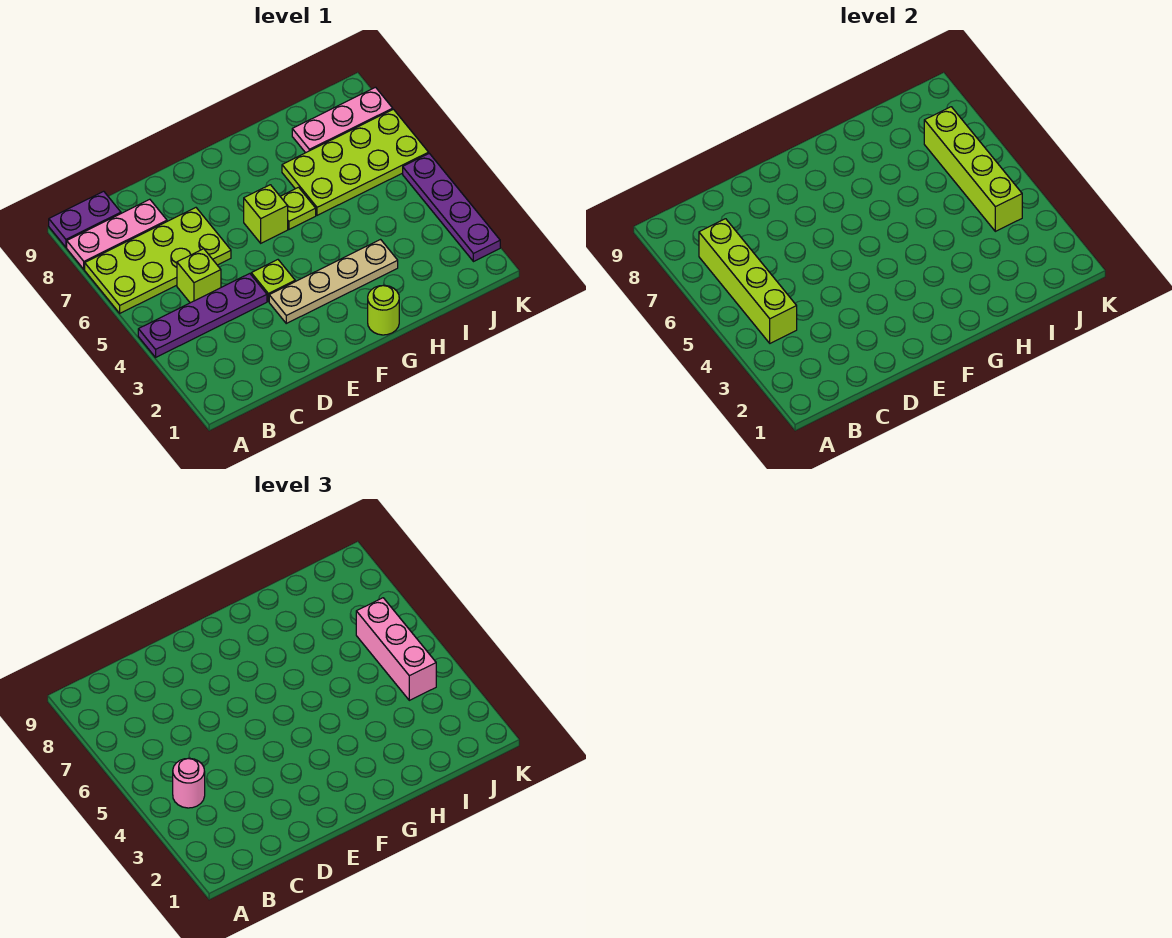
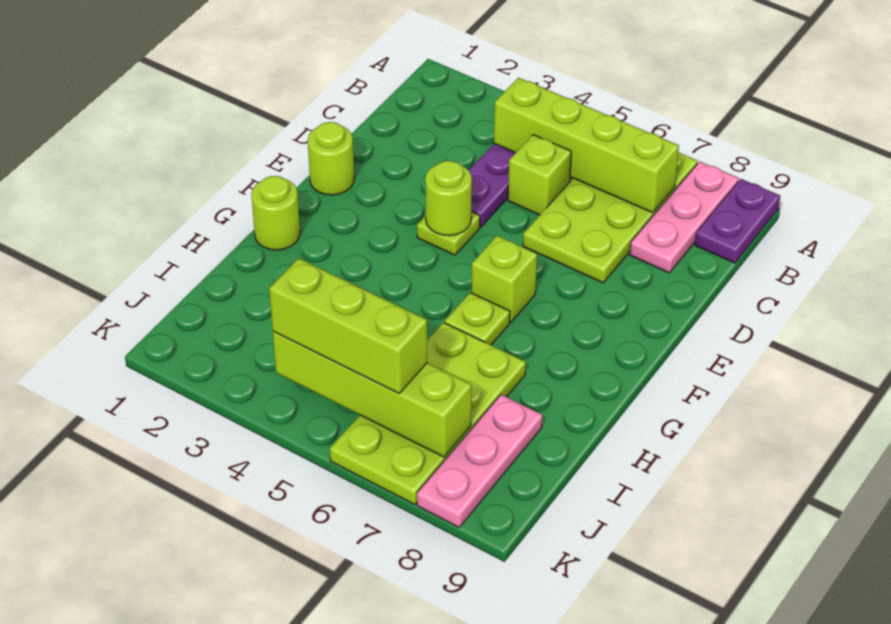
pink 1x1 round brick [173,758,205,808] -> none
none -> lime 1x1 round brick [308,122,354,195]
tan 1x4 plate [269,240,398,323] -> none
none -> lime 1x1 round brick [425,161,472,236]
pink 1x3 brick [356,598,436,700] -> lime 1x3 brick [269,258,427,393]
purple 1x4 plate [403,153,500,262] -> none

